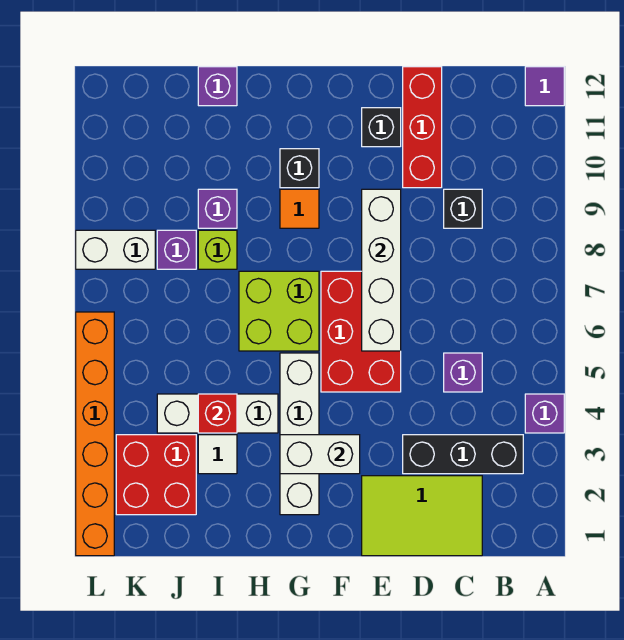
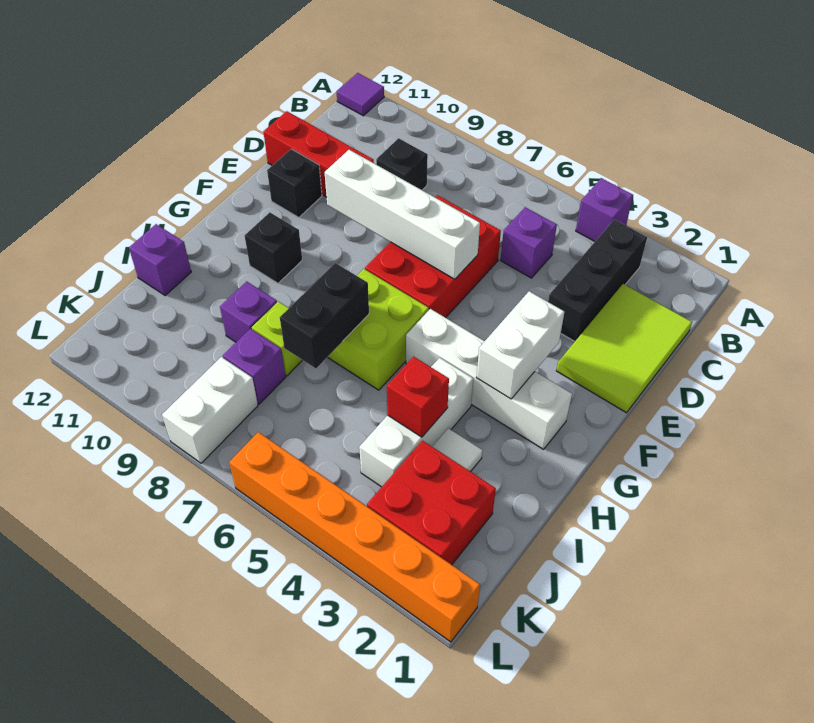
red 2x3 brick [321,271,401,392] -> red 2x3 brick turned to [365,195,501,318]
orange 1x1 tile [280,189,319,228] -> none
none -> black 1x2 brick [280,263,369,368]

